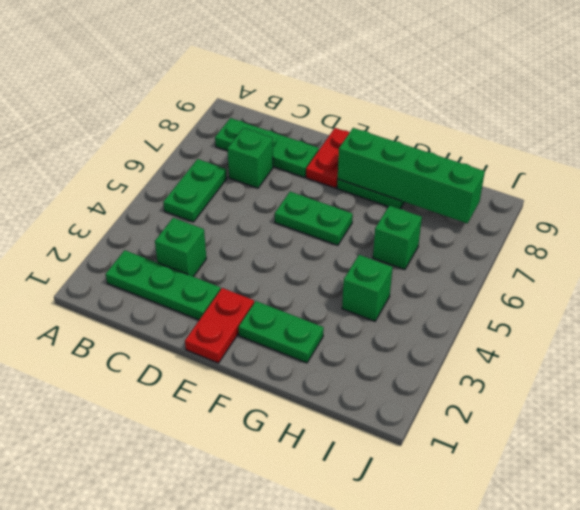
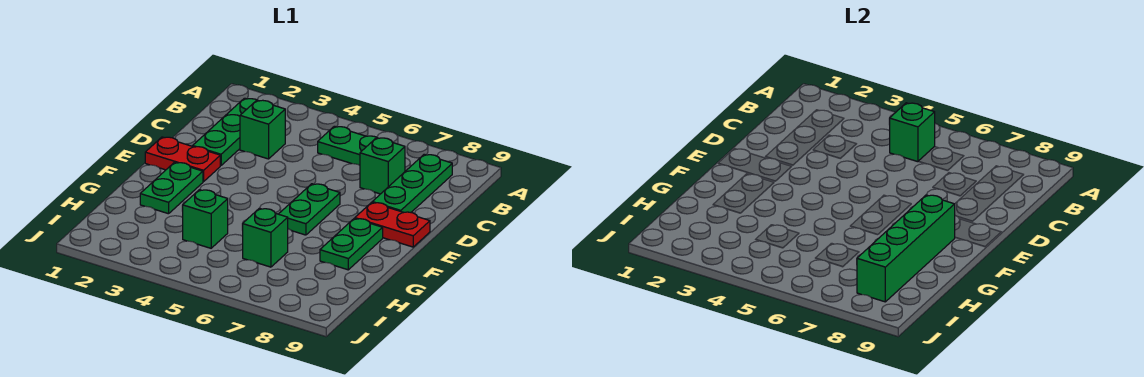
none -> green 1x1 brick [890,103,935,162]

